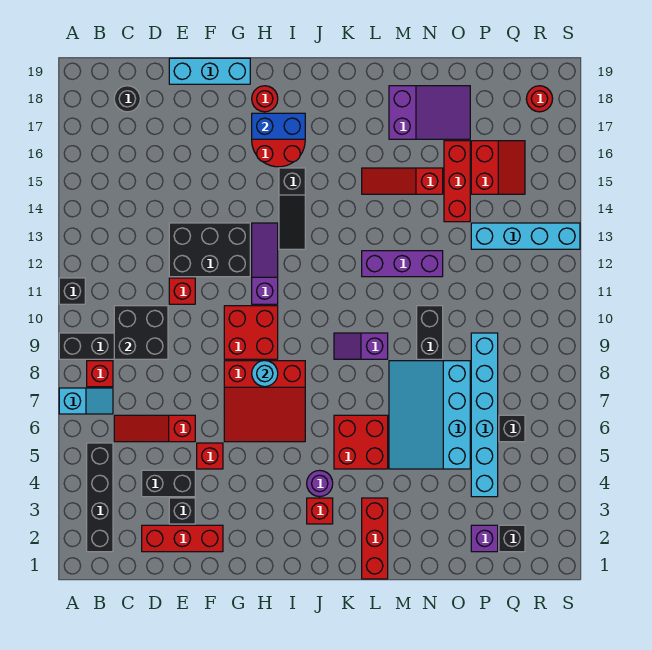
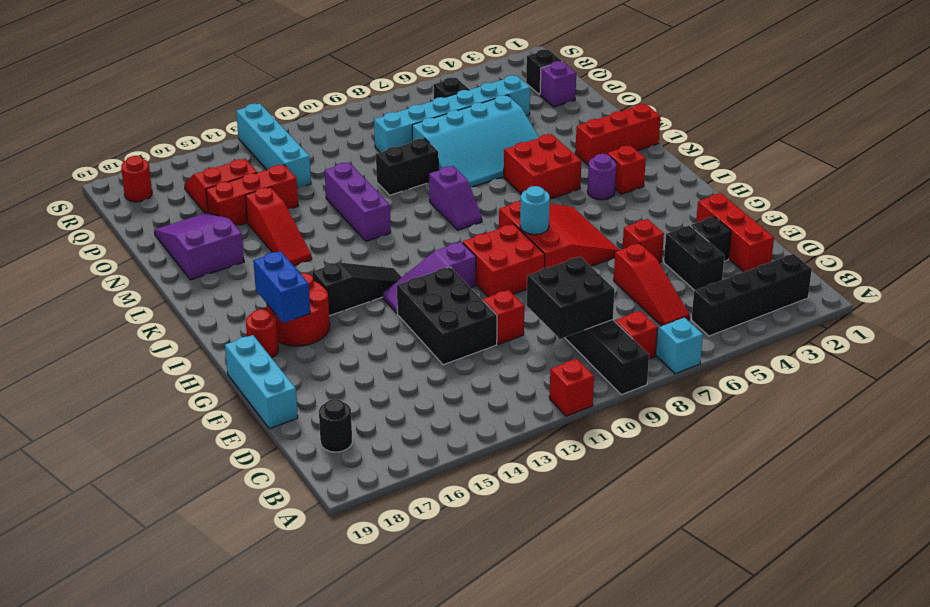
black 1x1 brick [59,278,85,304] -> red 1x1 brick [549,359,594,416]

